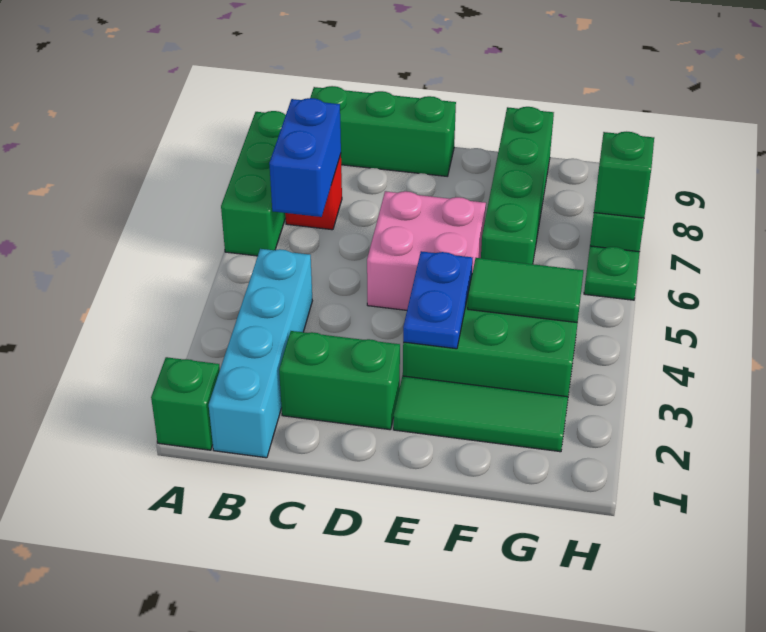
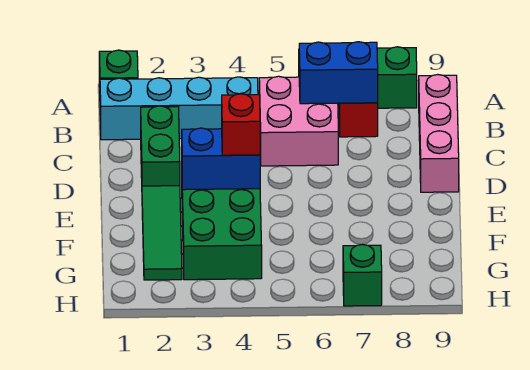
green 1x3 brick [310,86,456,176] -> pink 1x3 brick [419,75,459,192]
pink 2x2 brick [367,191,486,310] -> pink 2x2 brick moved to [259,76,338,166]
blue 1x2 plate [403,251,473,349] -> blue 1x2 brick [182,128,260,190]
none -> red 1x1 brick [222,94,260,155]
green 1x2 tile [468,258,583,322] -> none
green 1x4 brick [481,107,554,264] -> none
green 1x1 plate [584,246,639,300] -> none
green 1x1 brick [594,132,654,218] -> none

